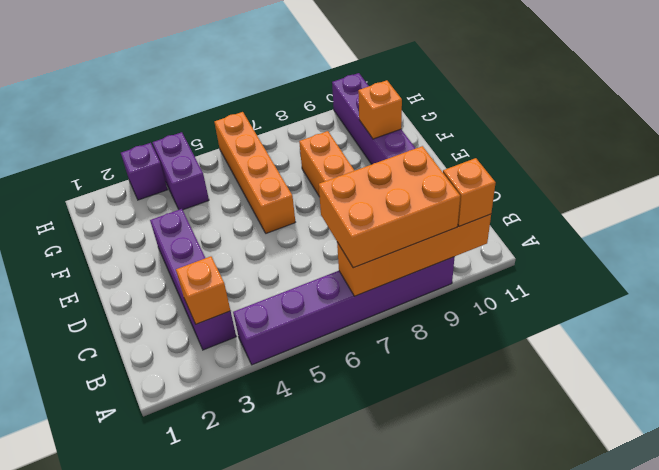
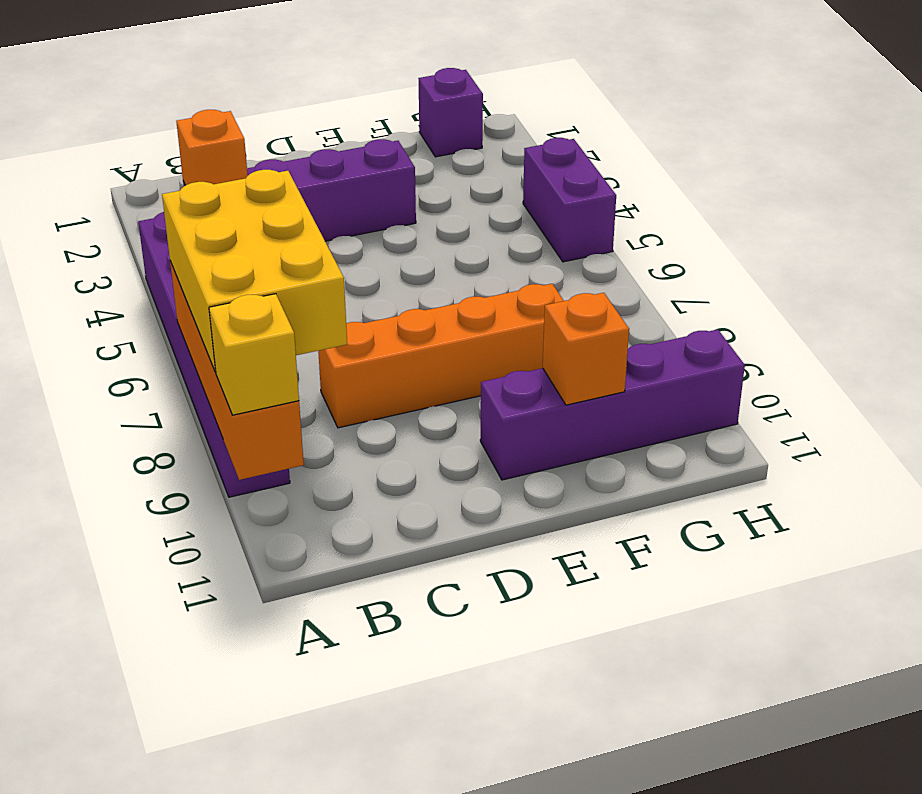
orange 2x3 brick [319,146,460,268] -> yellow 2x3 brick [162,170,347,372]
orange 1x1 brick [443,158,496,226] -> yellow 1x1 brick [209,294,299,415]
orange 1x4 brick [214,112,295,233] -> none
purple 1x2 brick [152,132,209,210] -> purple 1x2 brick turned to [523,138,616,262]
purple 1x1 brick [121,143,168,200] -> purple 1x1 brick moved to [418,68,483,157]

